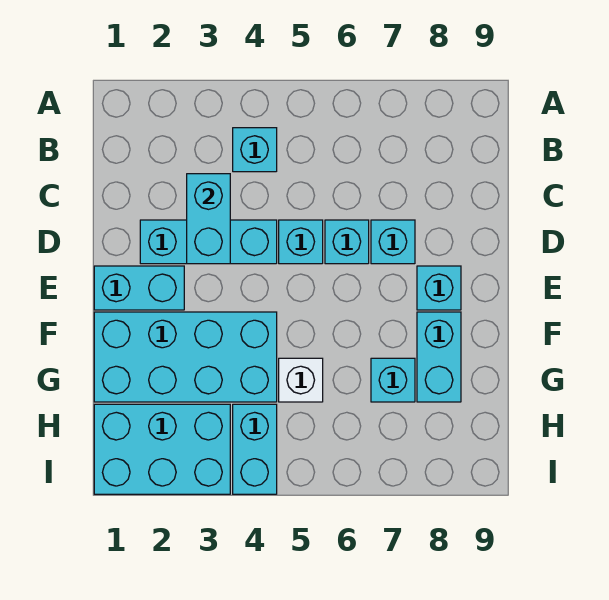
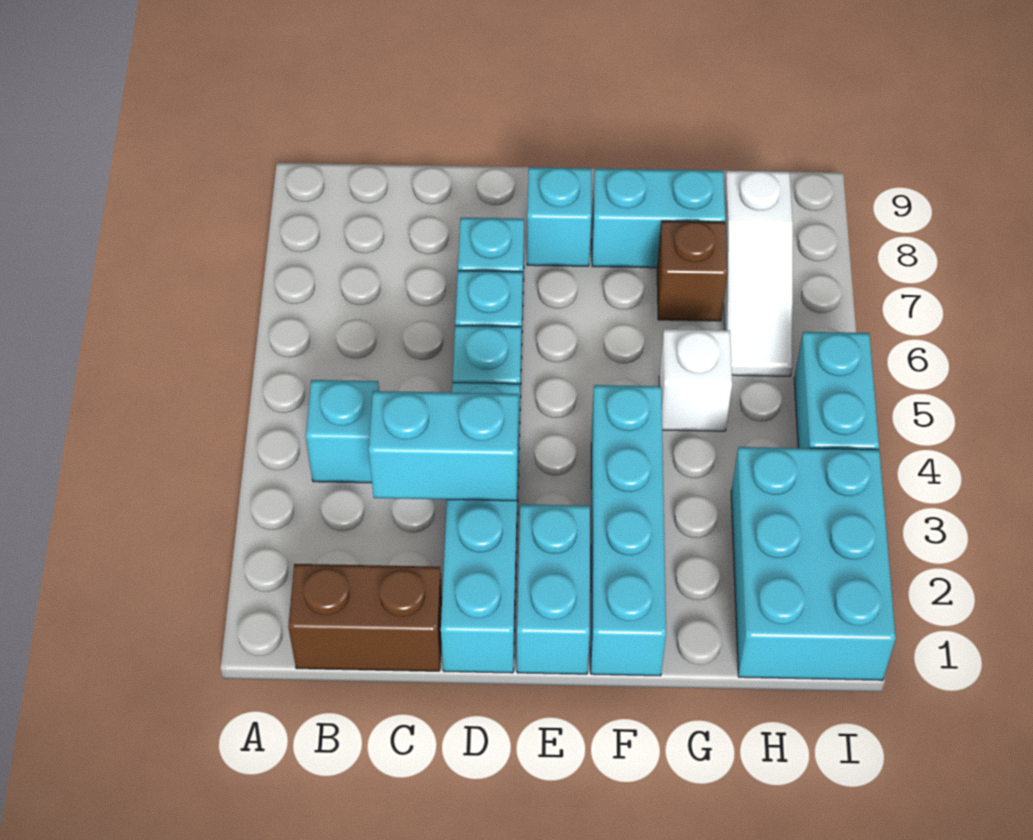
none -> brown 1x2 brick [288,564,442,671]
cyan 1x3 brick [140,220,277,264] -> cyan 1x4 brick [441,383,520,673]
cyan 2x4 brick [94,312,277,402] -> cyan 1x4 brick [591,385,666,676]
cyan 1x1 brick [371,358,415,402] -> brown 1x1 brick [657,221,728,321]
cyan 1x2 brick [233,404,277,494] -> cyan 1x2 brick turned to [794,332,879,450]
none -> white 1x3 slope [724,171,793,376]

